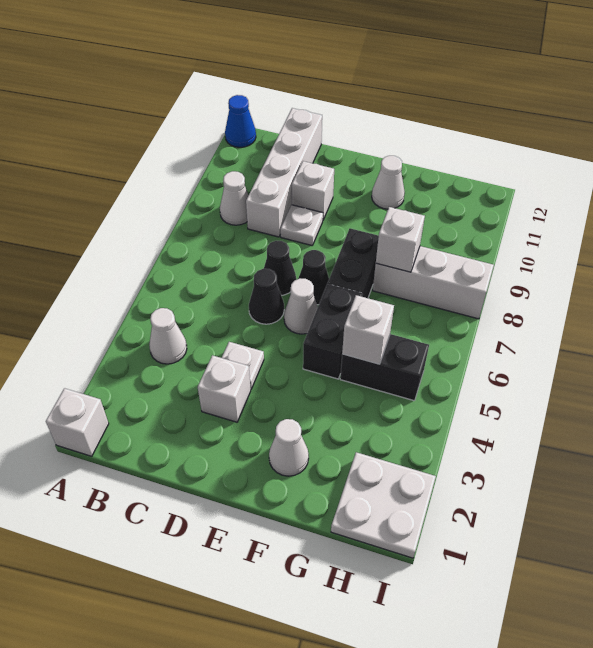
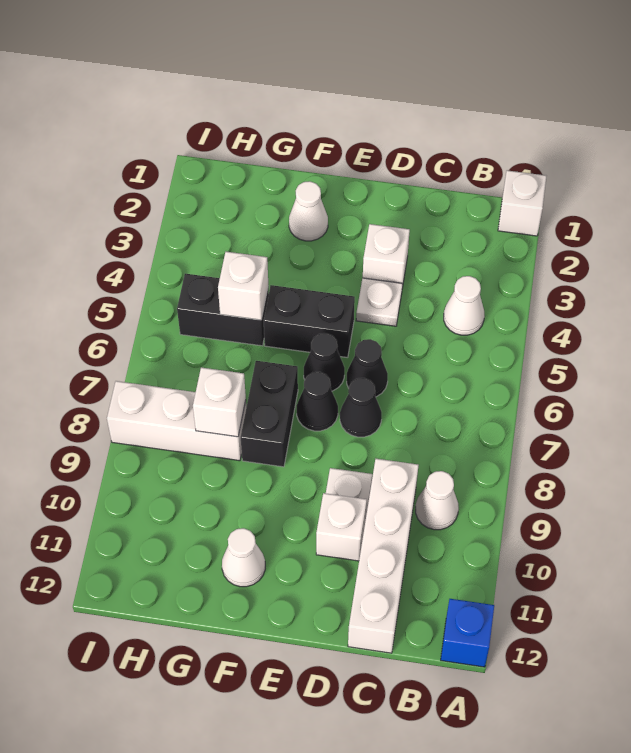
blue 1x1 cone [225,95,256,147] -> blue 1x1 brick [441,599,494,667]
white 1x1 cone [284,278,318,334] -> black 1x1 cone [304,333,345,391]
black 1x2 brick [303,284,363,379] -> black 1x2 brick turned to [264,285,355,358]
white 2x2 plate [331,452,436,558] -> none

